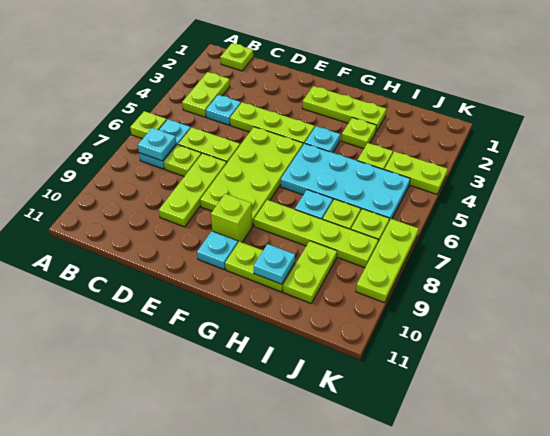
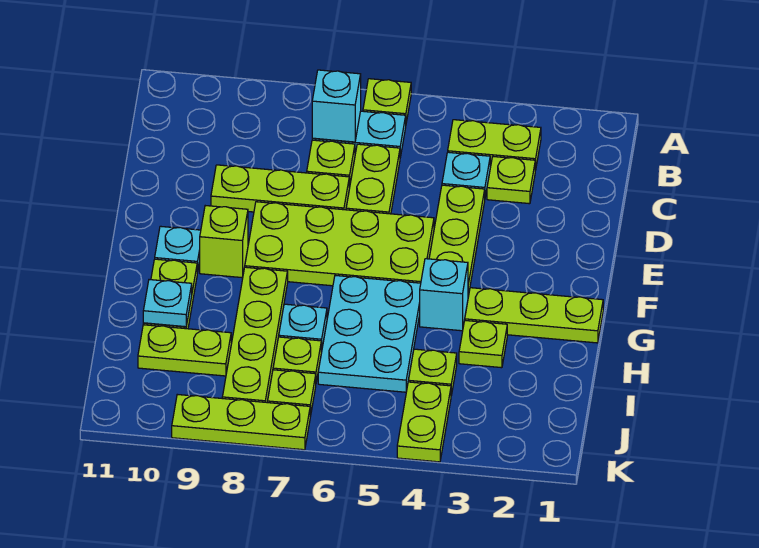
lime 1x1 plate [221,43,253,71] -> lime 1x1 plate moved to [487,157,535,204]
cyan 1x1 plate [138,128,176,161] -> cyan 1x1 brick [312,70,361,142]
lime 1x3 plate [302,86,386,131] -> lime 1x3 plate turned to [465,288,603,343]
cyan 1x1 plate [305,126,340,153] -> cyan 1x1 brick [420,259,468,331]
cyan 2x4 plate [281,144,410,221] -> cyan 2x3 plate [318,275,421,392]

